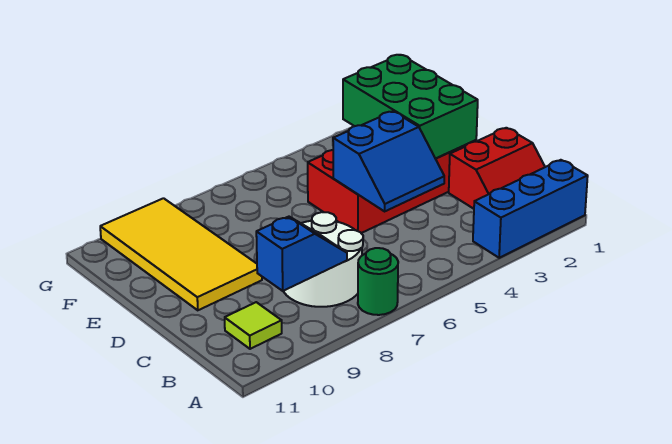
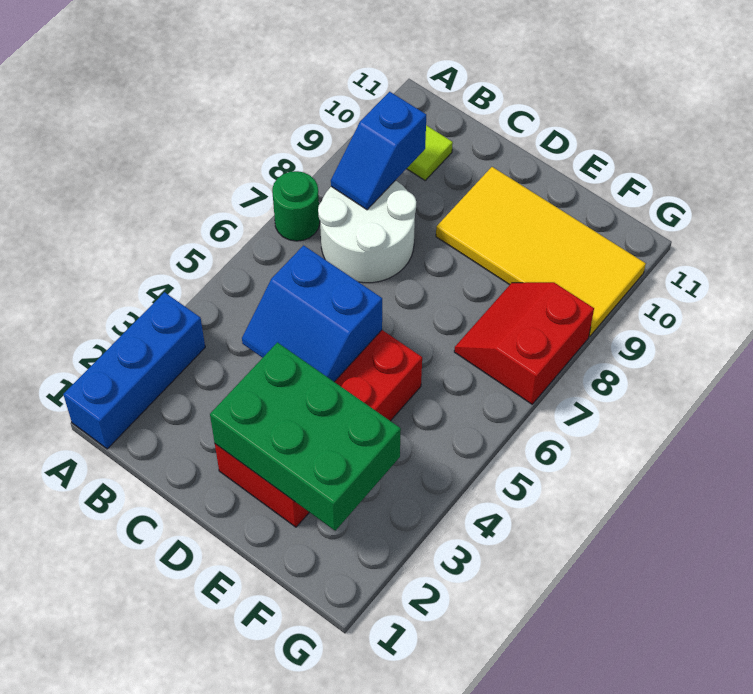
red 2x2 slope [449,128,545,209] -> red 2x2 slope moved to [454,282,594,404]
blue 2x2 slope [333,111,444,211] -> blue 2x2 slope turned to [242,245,382,382]

